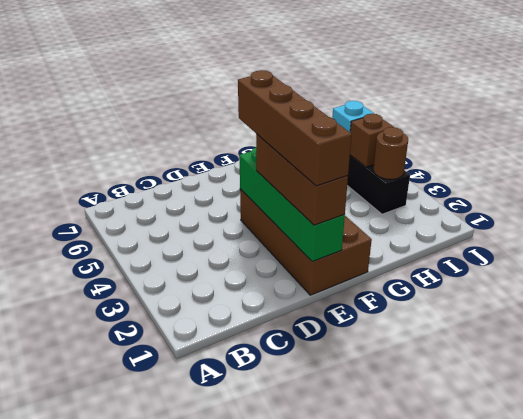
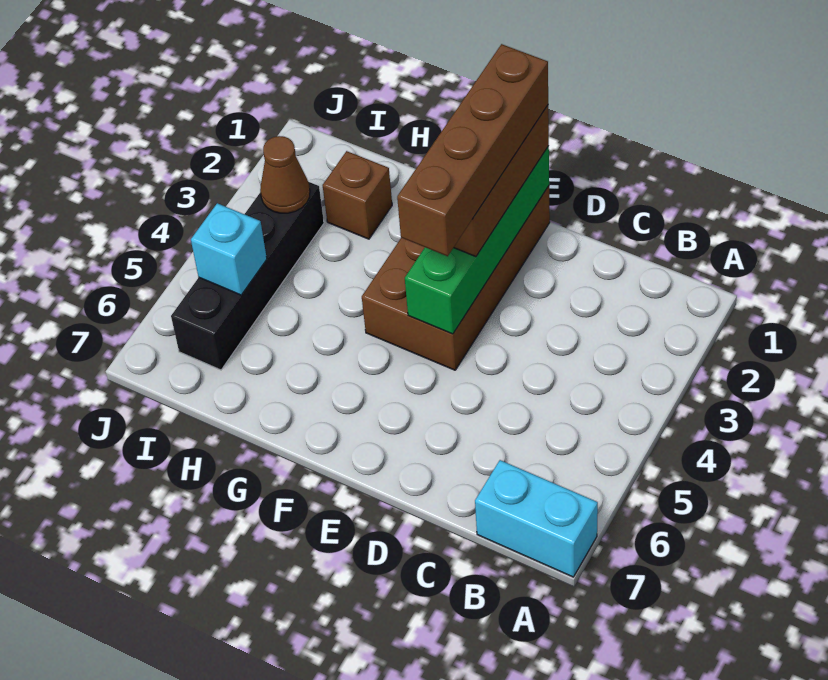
none -> cyan 1x2 brick [475,460,598,577]
brown 1x1 round brick [373,127,408,180] -> brown 1x1 cone [260,136,310,213]
brown 1x1 brick [350,114,394,167] -> brown 1x1 brick moved to [323,151,392,239]

